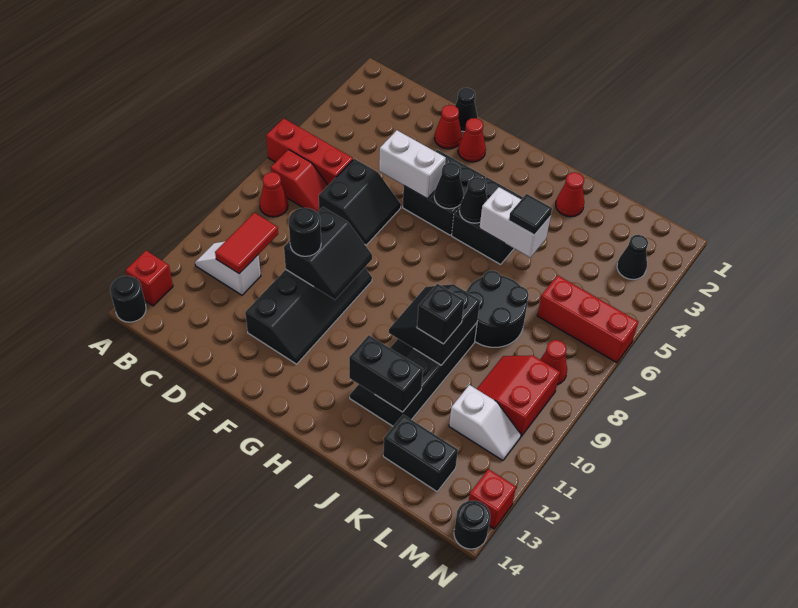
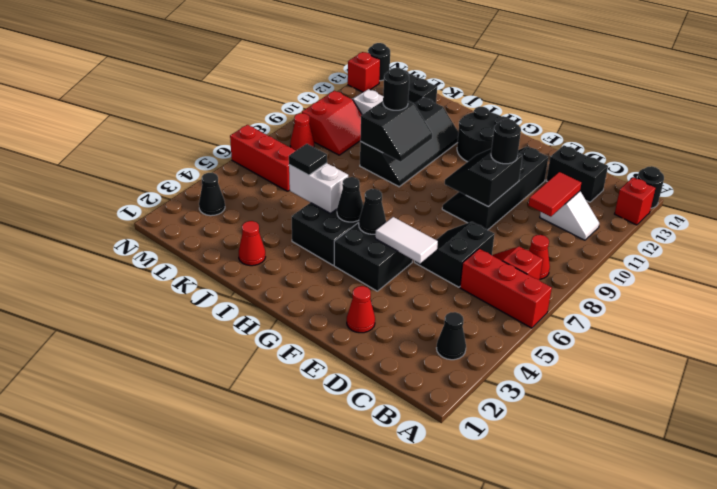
black 1x1 cone [455,88,478,132] -> black 1x1 cone moved to [437,312,466,360]
white 1x2 brick [379,130,446,198] -> white 1x2 tile [375,217,438,263]
red 1x1 cone [458,118,486,162] -> none
black 1x2 brick [349,335,423,412] -> black 1x2 brick moved to [546,145,608,202]
black 2x2 round brick [466,271,529,347] -> black 2x2 round brick moved to [457,107,509,162]
black 1x1 brick [417,284,464,344] -> black 1x1 round brick [383,68,409,110]

